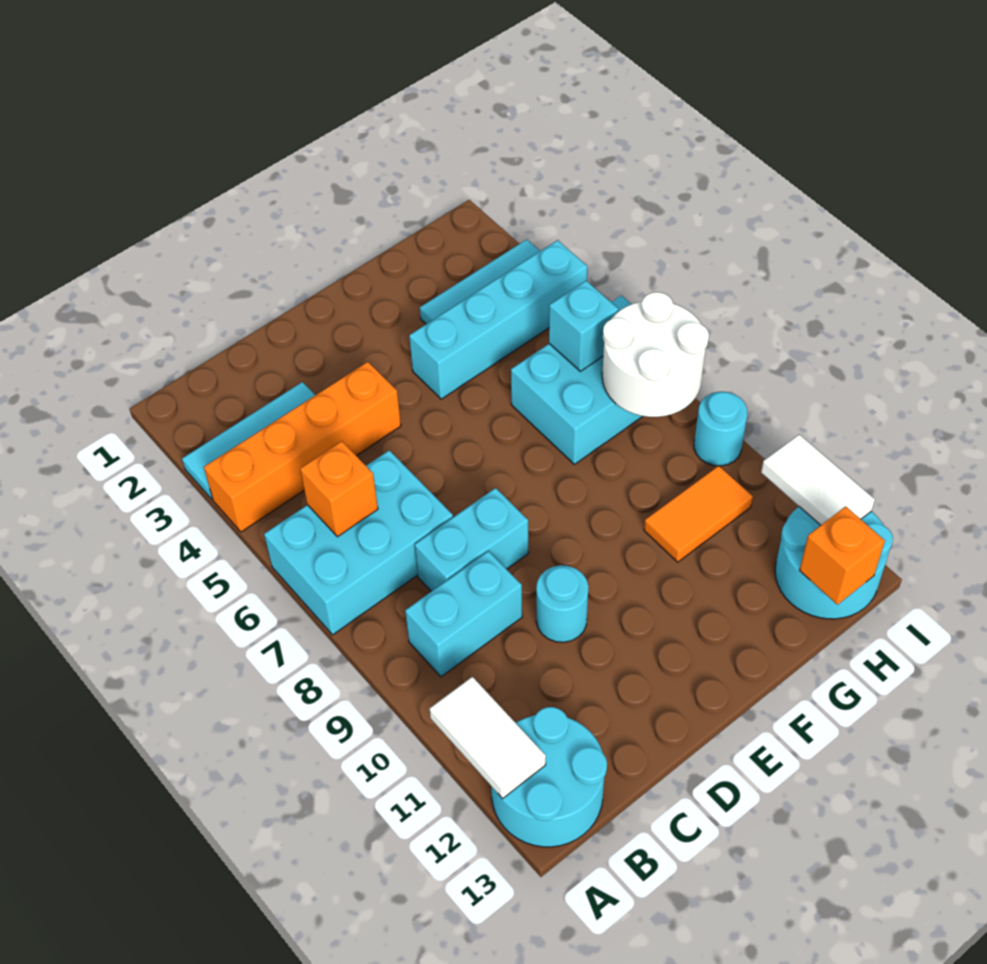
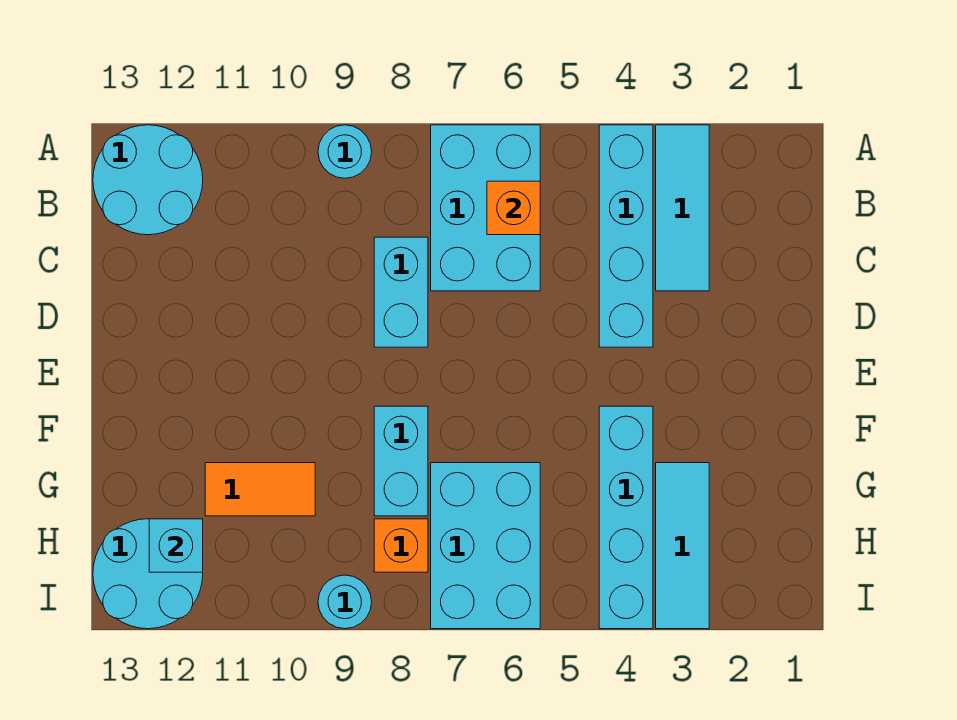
orange 1x4 brick [204,362,401,532] -> cyan 1x4 brick [599,125,653,347]
white 1x2 tile [429,677,546,799] -> none
cyan 1x2 brick [405,551,522,677] -> cyan 1x2 brick moved to [374,406,428,516]
cyan 1x1 round brick [536,565,588,642] -> cyan 1x1 round brick moved to [318,125,372,178]
orange 1x2 tile [644,466,753,562] -> orange 1x2 tile turned to [205,463,315,516]
cyan 1x1 brick [549,281,619,371] -> cyan 1x1 brick moved to [149,519,203,572]
white 2x2 round brick [602,292,709,417] -> none
orange 1x1 brick [799,506,885,605] -> orange 1x1 brick moved to [374,519,428,572]
white 1x2 tile [761,434,875,525] -> none

